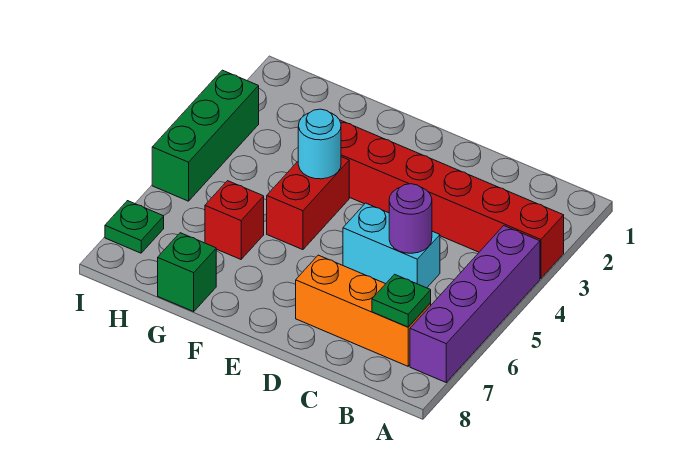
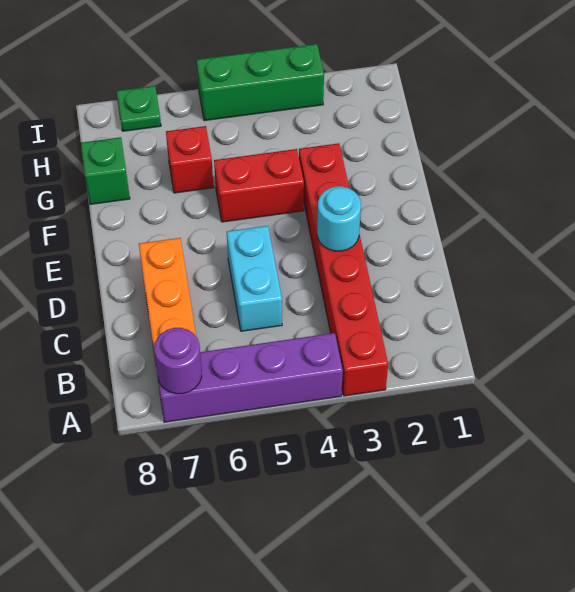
green 1x1 plate [372,274,431,327] -> none
purple 1x1 round brick [389,184,432,253] -> purple 1x1 round brick moved to [154,328,202,394]
cyan 1x1 round brick [298,109,341,179] -> cyan 1x1 round brick moved to [317,186,361,251]

